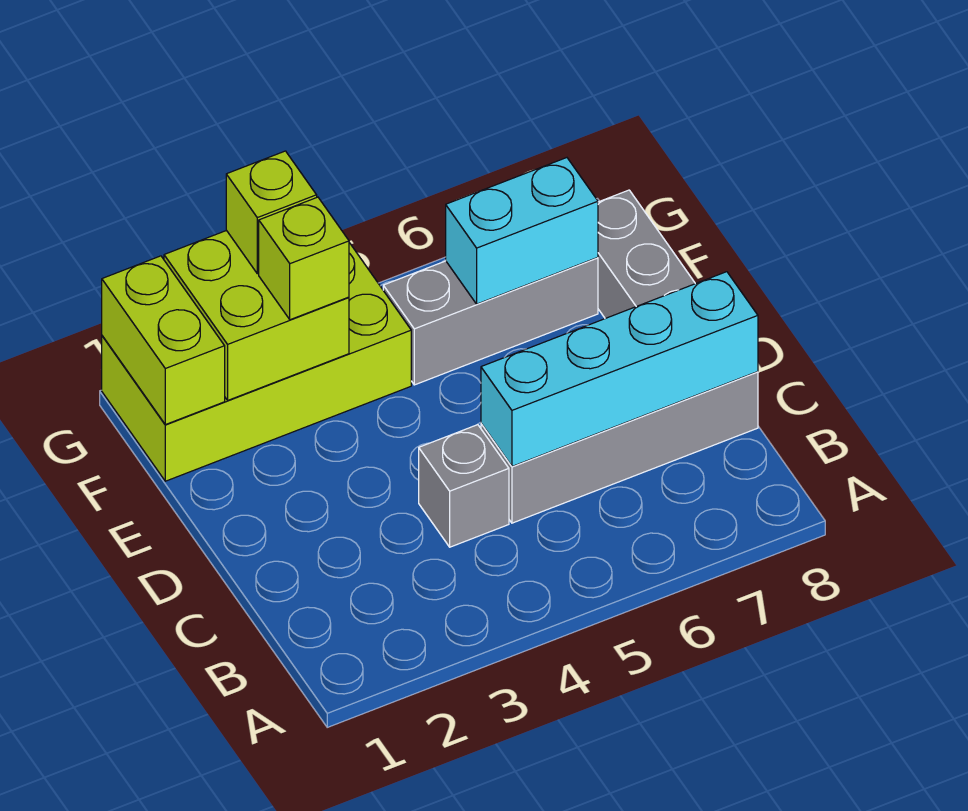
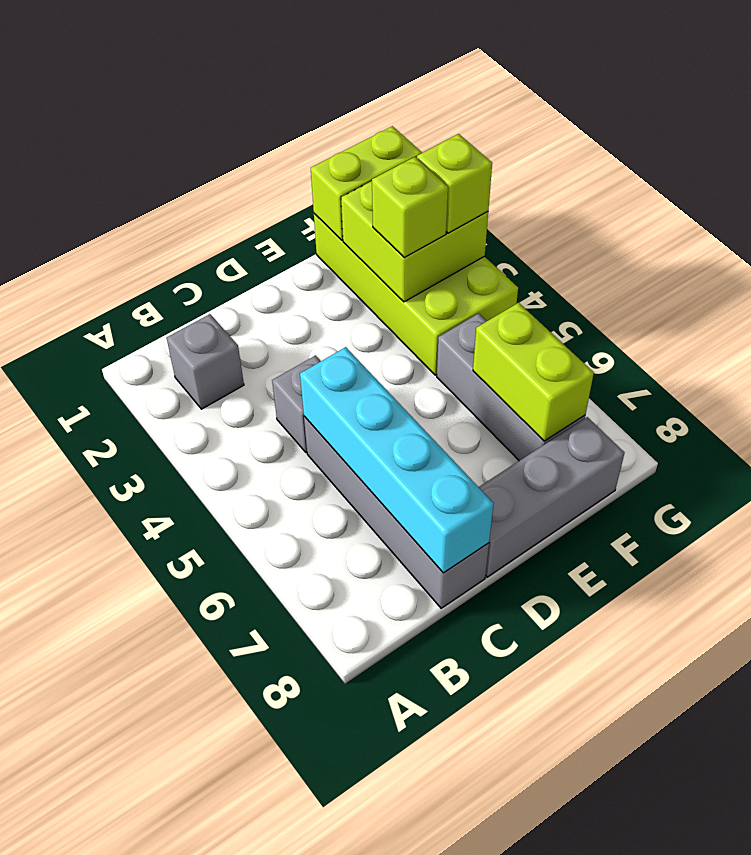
none -> grey 1x1 brick [167,314,244,409]
cyan 1x2 brick [446,158,598,304] -> lime 1x2 brick [473,303,594,441]

